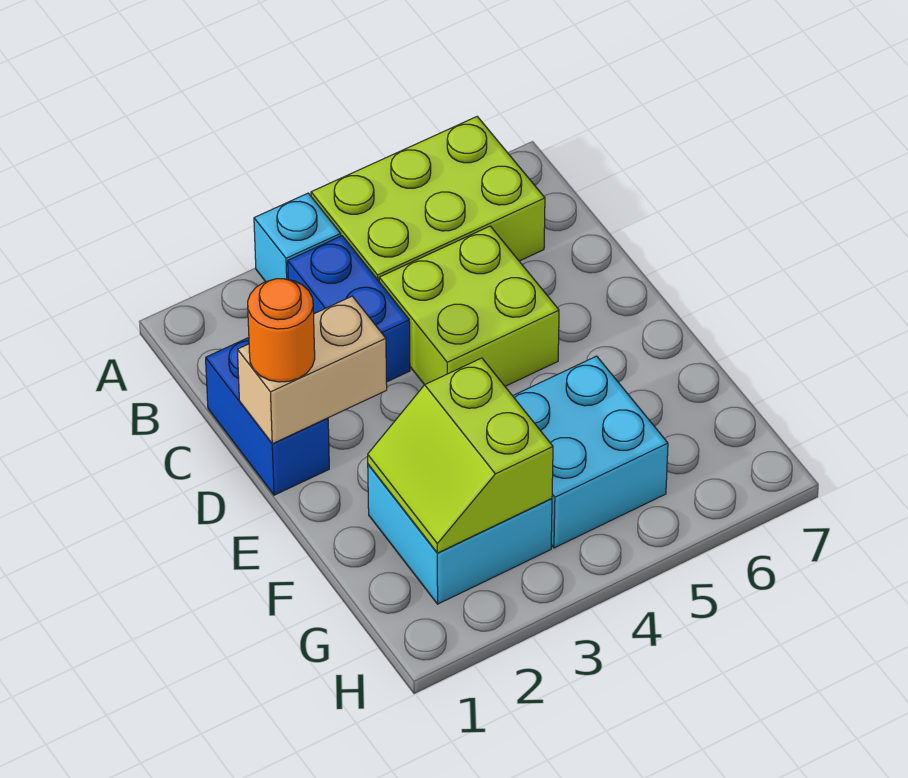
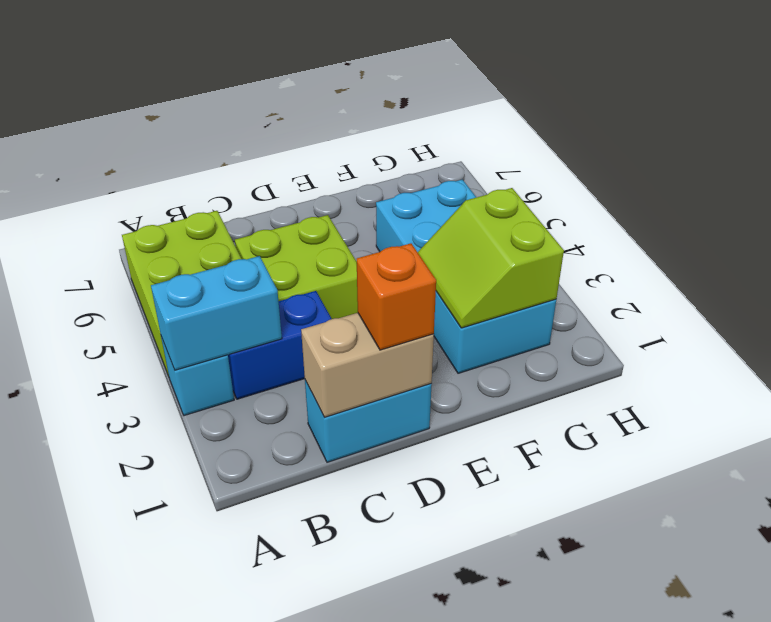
none -> cyan 1x2 brick [151,256,282,370]
blue 1x2 brick [206,338,329,495] -> cyan 1x2 brick [305,380,431,462]
tan 1x2 brick [237,296,387,444] -> tan 1x2 brick turned to [301,313,434,417]
orange 1x1 round brick [248,279,315,382] -> orange 1x1 brick [357,243,436,350]
lime 2x2 slope [368,358,553,553] -> lime 2x2 slope turned to [418,188,564,328]

